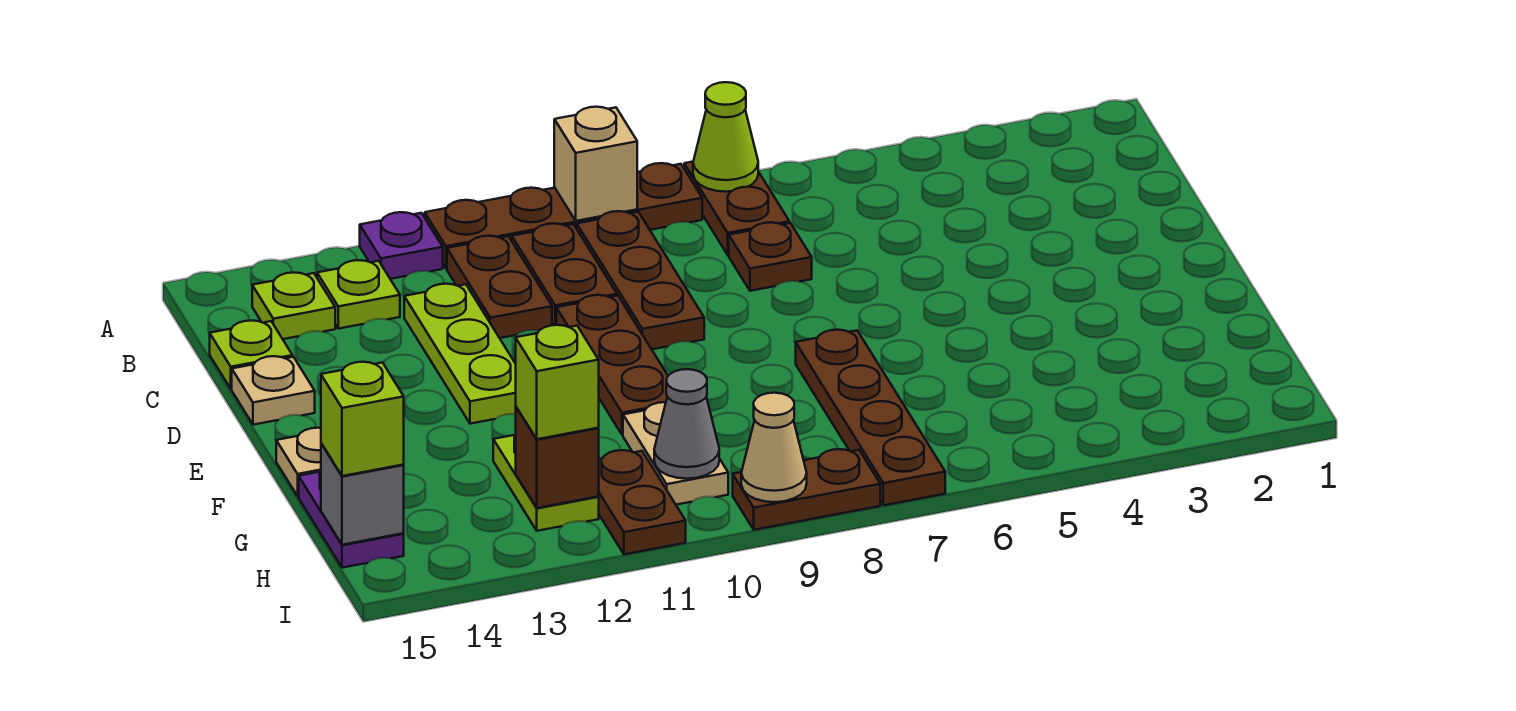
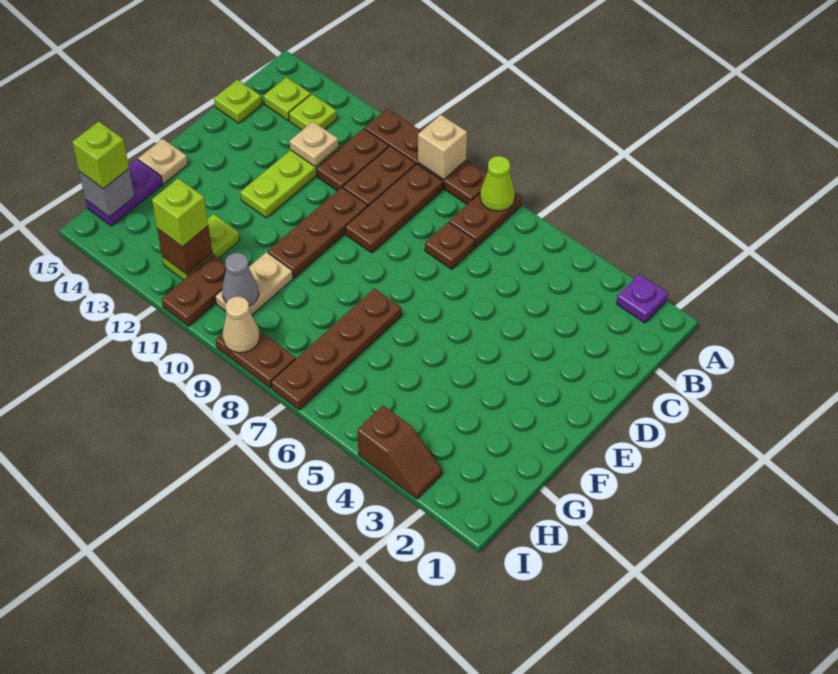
purple 1x1 plate [360,212,443,279] -> purple 1x1 plate moved to [616,274,668,323]
tan 1x1 plate [232,356,315,425] -> tan 1x1 plate moved to [290,122,338,167]
none -> brown 1x2 slope [357,406,442,499]

